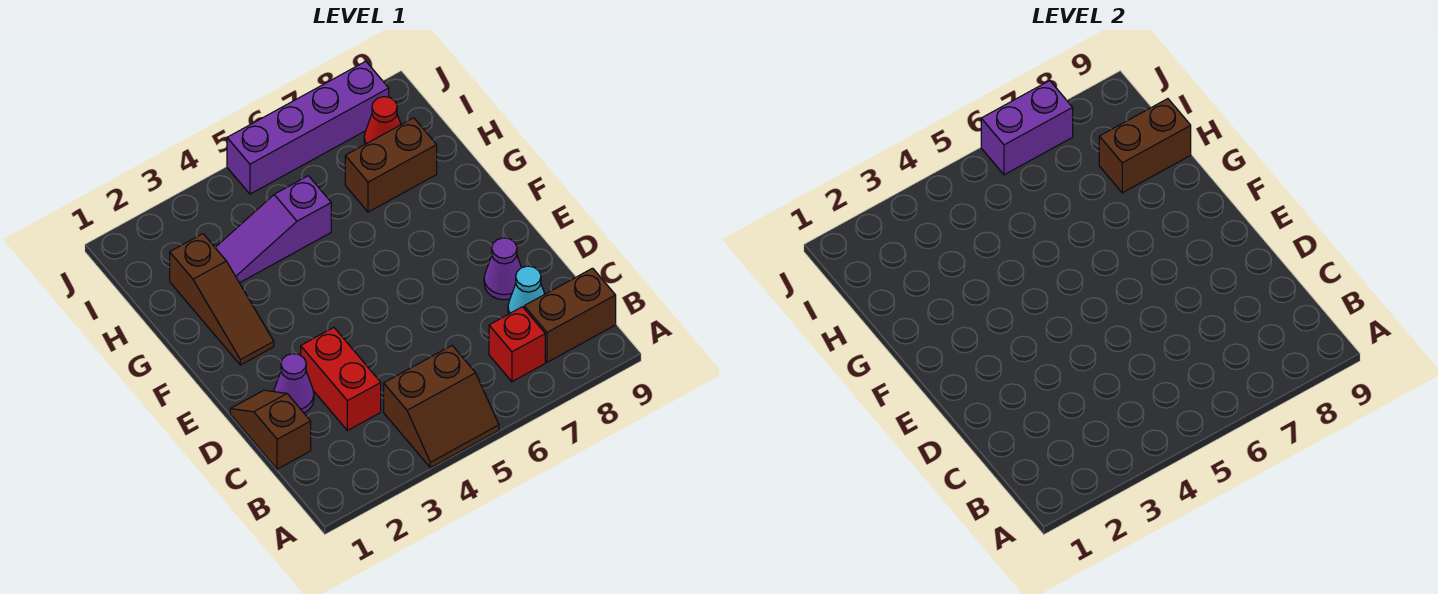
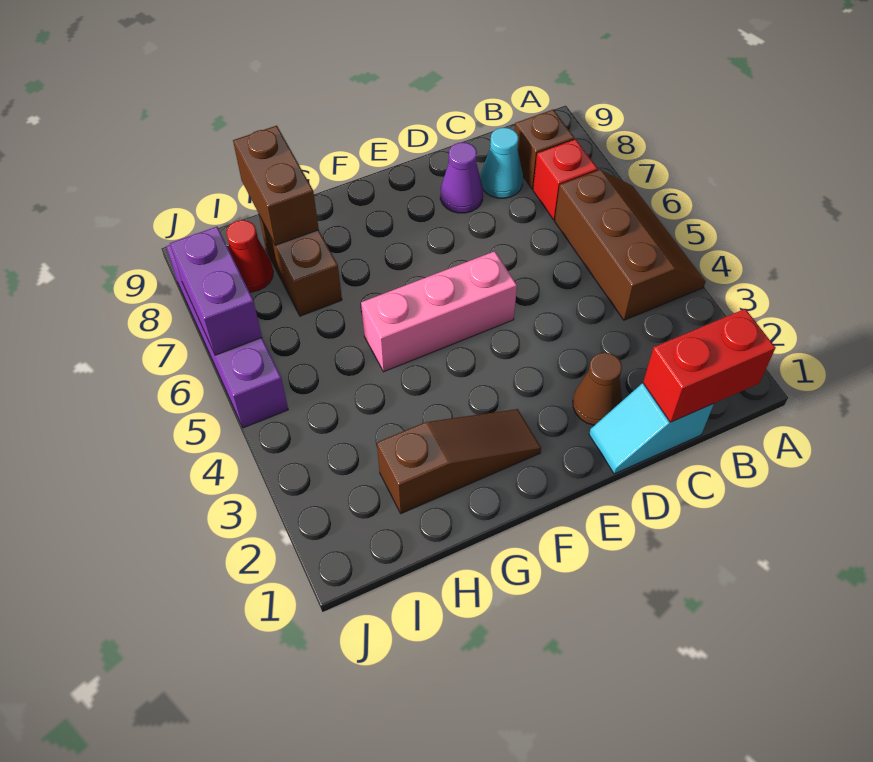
brown 2x2 slope [384,346,499,468] -> brown 2x3 slope [555,170,706,320]
brown 1x2 brick [524,268,616,362] -> brown 1x1 brick [515,110,574,189]
brown 1x2 slope [230,390,311,469] -> cyan 1x2 slope [589,383,714,474]
red 1x2 brick [301,328,381,431] -> red 1x2 brick moved to [643,309,776,422]
purple 1x1 cone [274,354,314,413] -> brown 1x1 cone [573,353,622,425]
none -> pink 1x3 brick [361,251,517,372]
purple 1x3 slope [215,176,331,283] -> none

